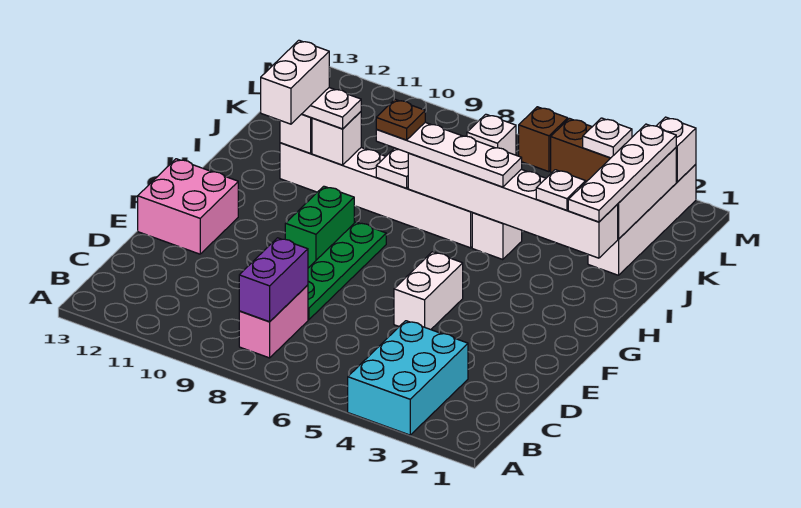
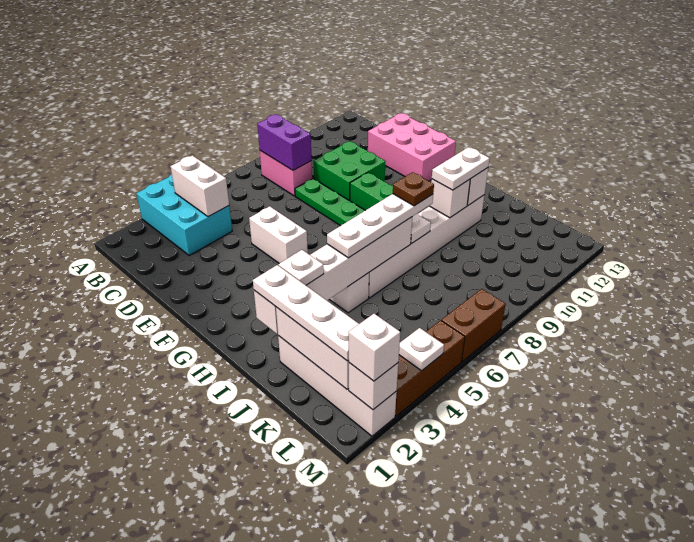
none -> green 2x2 brick [313,141,386,201]
pink 2x2 brick [138,159,238,254] -> pink 2x3 brick [368,113,456,181]
white 1x2 brick [261,40,329,124] -> white 1x2 brick moved to [170,156,229,217]
white 1x1 brick [467,114,516,155] -> white 1x1 brick moved to [349,314,400,381]
brown 1x1 brick [519,107,568,172] -> brown 1x2 brick [442,289,506,362]

